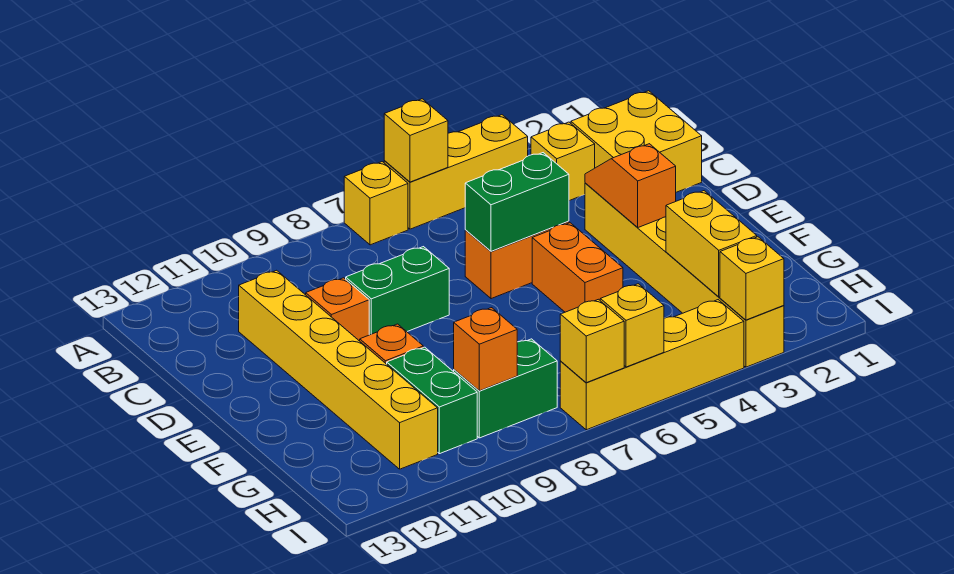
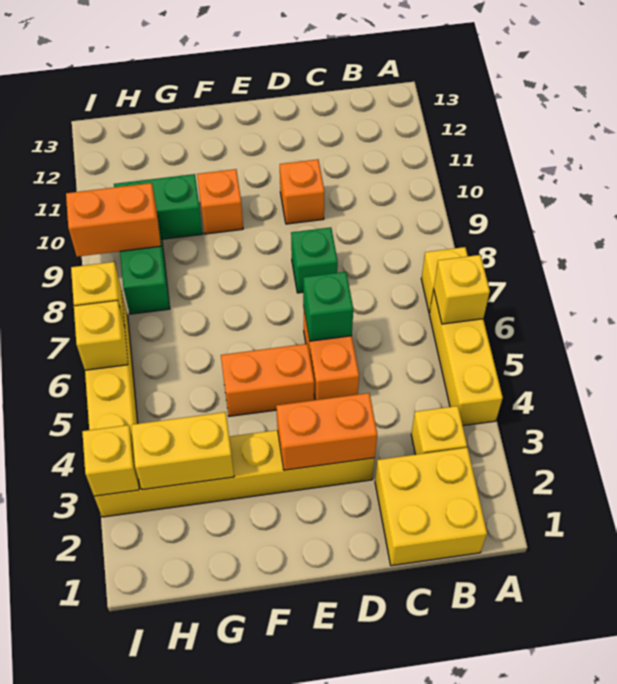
yellow 1x6 brick [239,270,438,469] -> none
orange 1x2 slope [585,144,676,228] -> orange 1x2 brick [276,393,377,470]
green 1x2 brick [465,153,569,251] -> green 1x1 brick [303,272,353,341]
green 1x2 brick [346,247,449,335] -> green 1x1 brick [291,227,338,293]
orange 1x1 brick [454,308,517,391] -> orange 1x2 brick [66,183,161,257]

